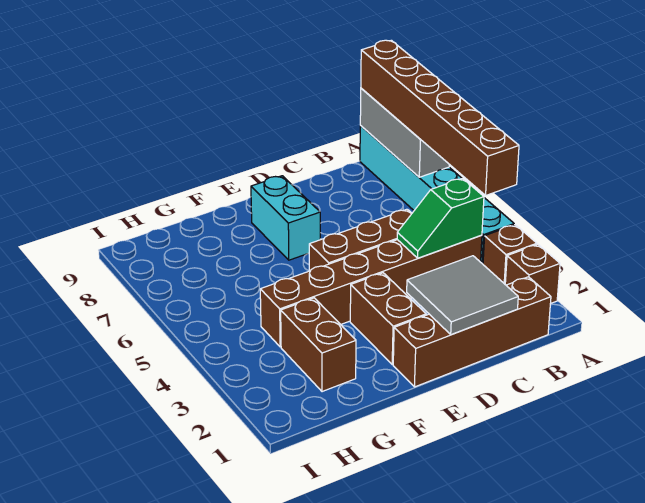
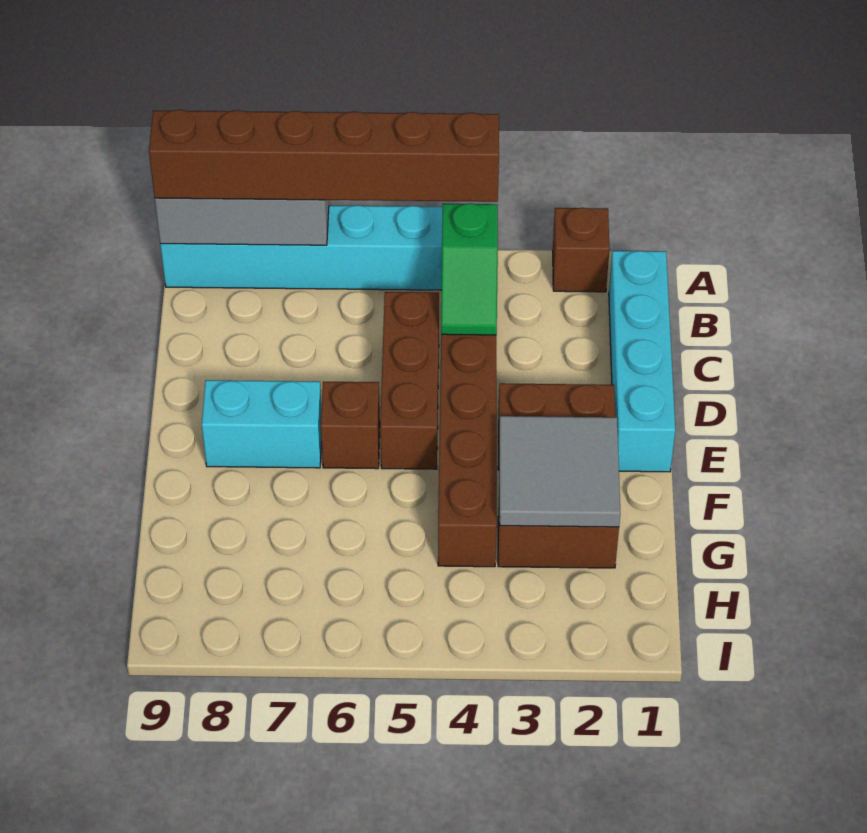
brown 1x1 brick [483,225,537,284] -> brown 1x1 brick moved to [321,382,380,469]
brown 1x4 brick [393,277,551,387] -> cyan 1x4 brick [609,251,675,472]
grey 2x2 tile [407,256,518,334] -> grey 2x2 tile moved to [499,416,620,527]

